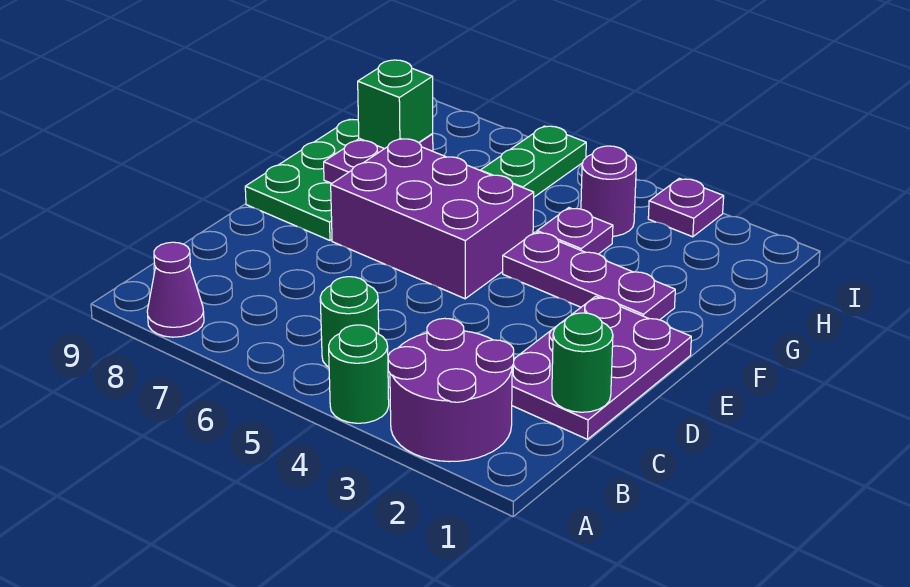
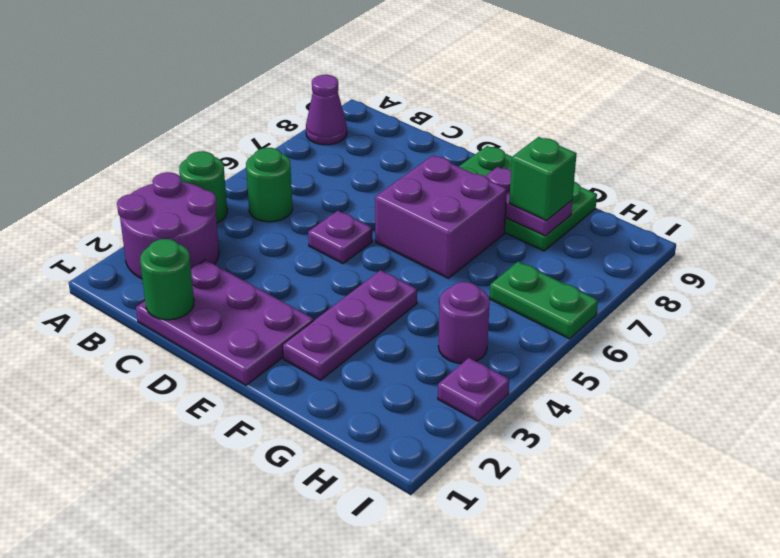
purple 2x3 brick [331,138,534,299] -> purple 2x2 brick [375,155,507,278]
purple 1x1 plate [537,208,613,254] -> purple 1x1 plate moved to [308,211,372,264]

